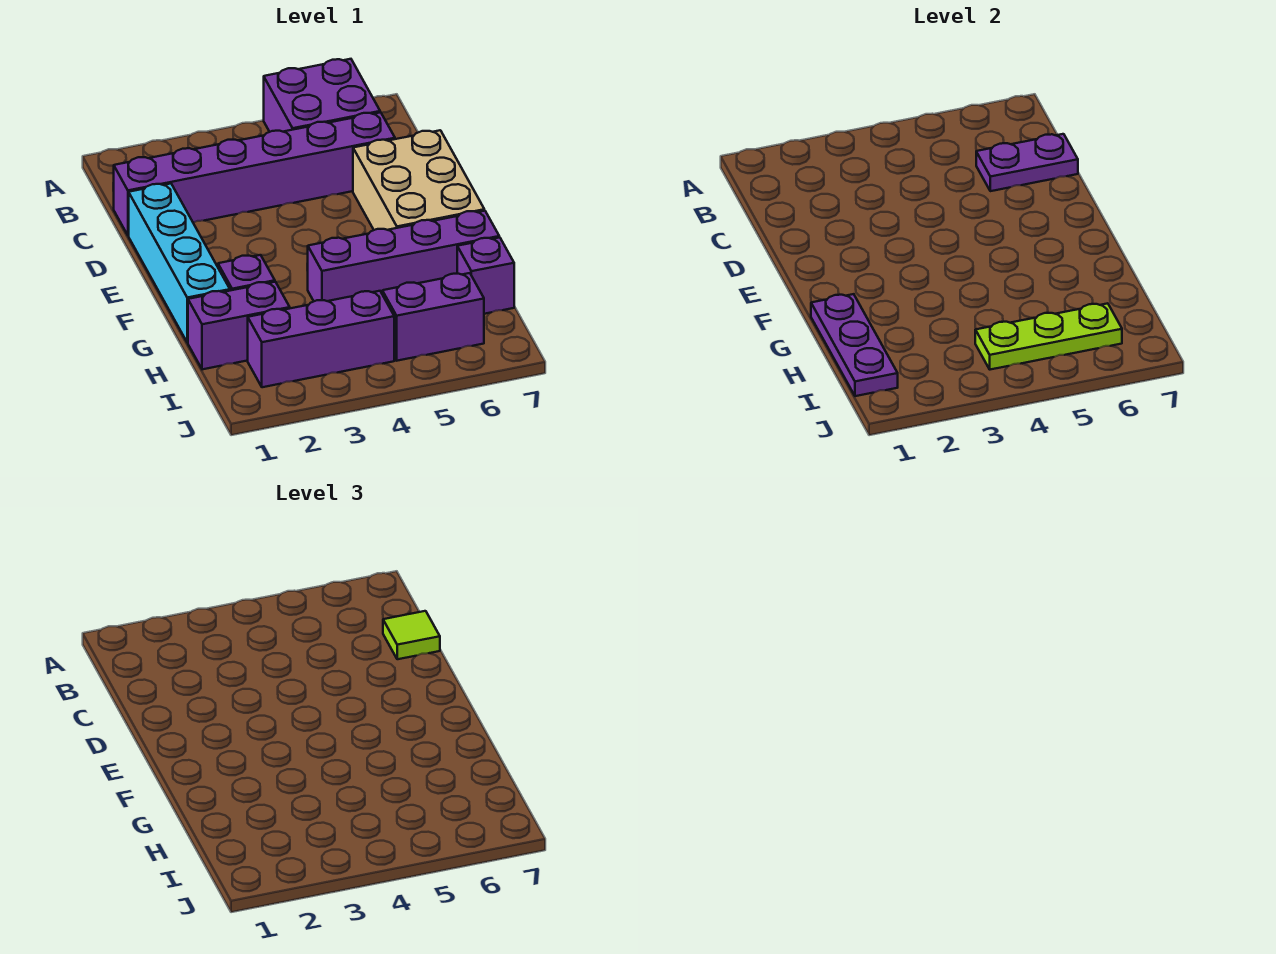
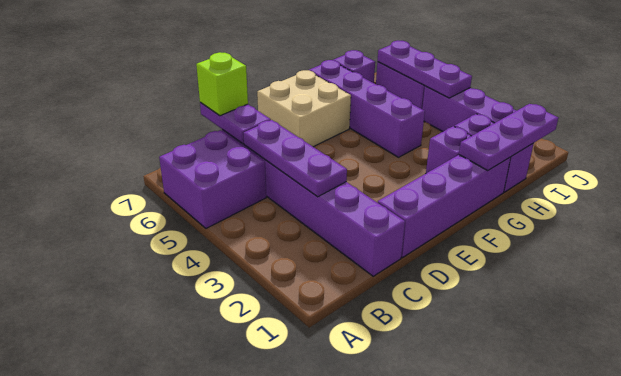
none -> purple 1x3 plate [243,120,347,197]
lime 1x1 tile [383,611,440,659] -> lime 1x1 brick [196,52,248,116]
cyan 1x4 brick [129,184,230,343] -> purple 1x4 brick [378,155,511,258]
tan 2x3 brick [353,130,484,230] -> tan 2x2 brick [257,70,351,147]
lime 1x3 plate [975,303,1122,370] -> purple 1x3 plate [377,41,472,98]

